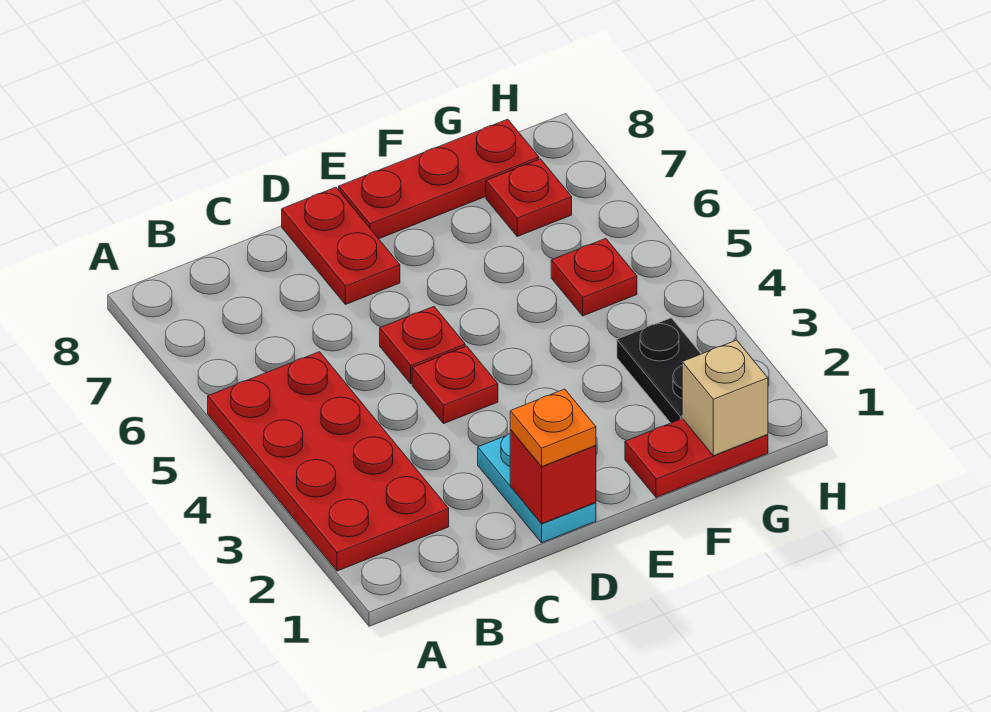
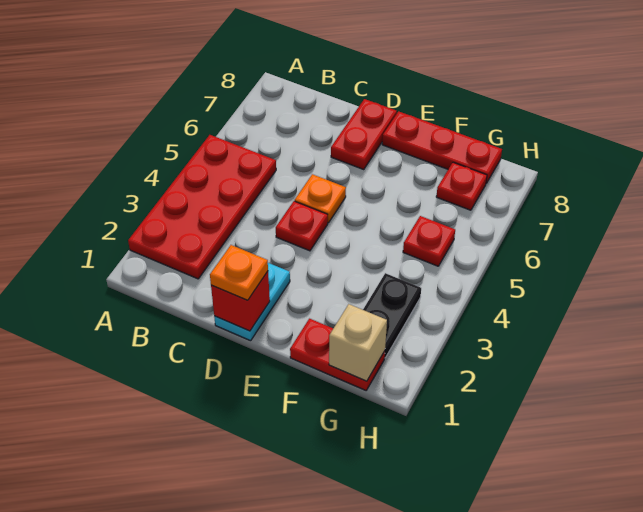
red 1x1 plate [380,307,465,384] -> orange 1x1 plate [295,174,346,223]

